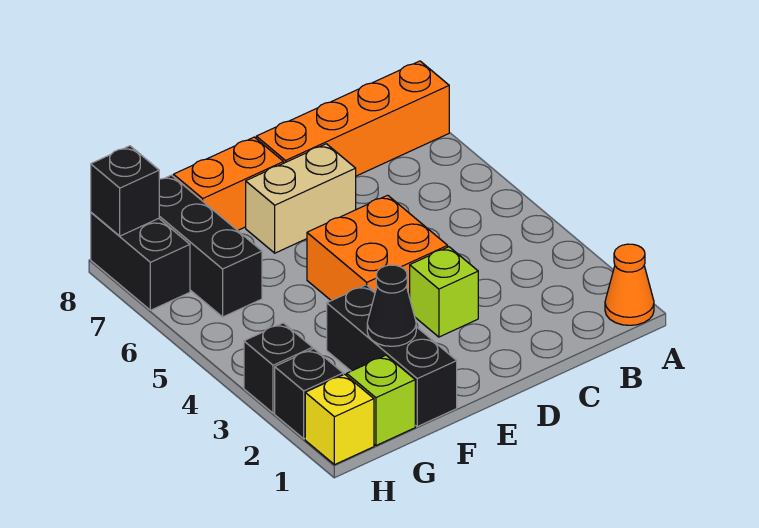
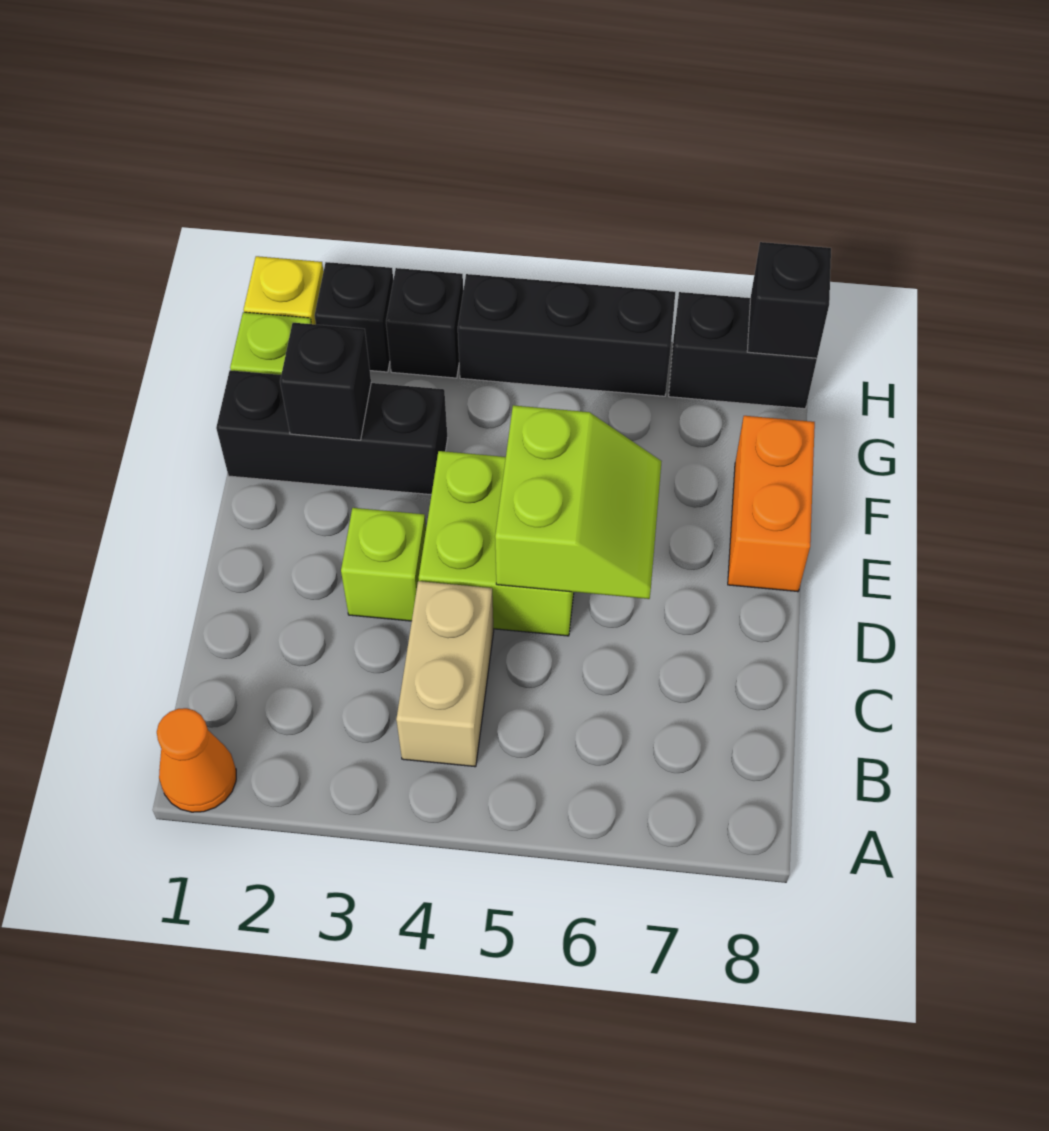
orange 1x4 brick [256,61,449,176] -> none
orange 2x2 brick [307,195,448,301] -> lime 2x2 brick [419,451,574,636]
none -> lime 2x2 slope [495,405,662,599]
tan 1x2 brick [246,144,356,253] -> tan 1x2 brick moved to [396,581,494,767]
black 1x1 cone [367,265,416,346] -> black 1x1 brick [280,323,371,440]
black 1x3 brick [159,175,262,317] -> black 1x3 brick moved to [458,274,675,396]

